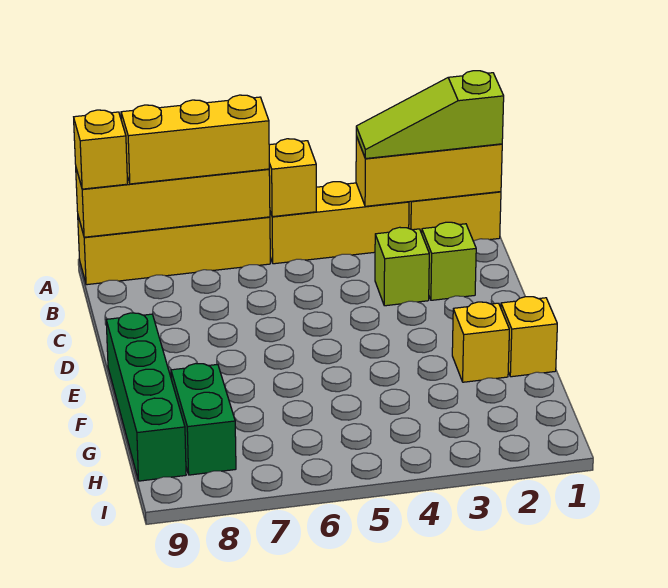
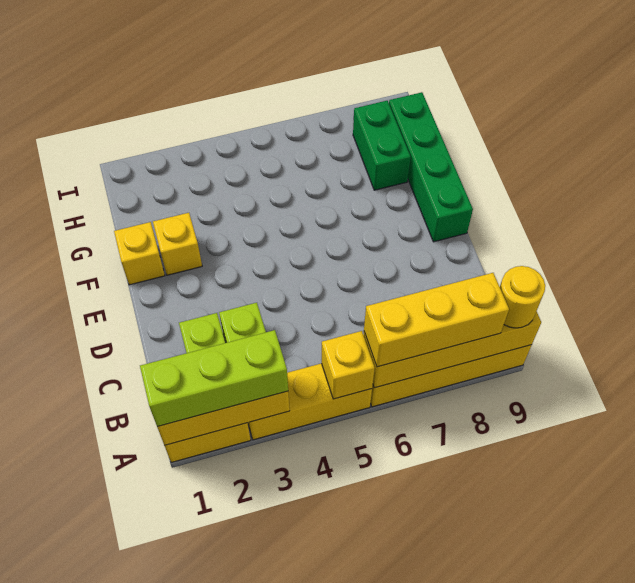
lime 1x3 slope [356,71,504,159] -> lime 1x3 brick [140,330,288,427]
yellow 1x1 brick [74,110,128,189] -> yellow 1x1 round brick [500,266,545,328]

